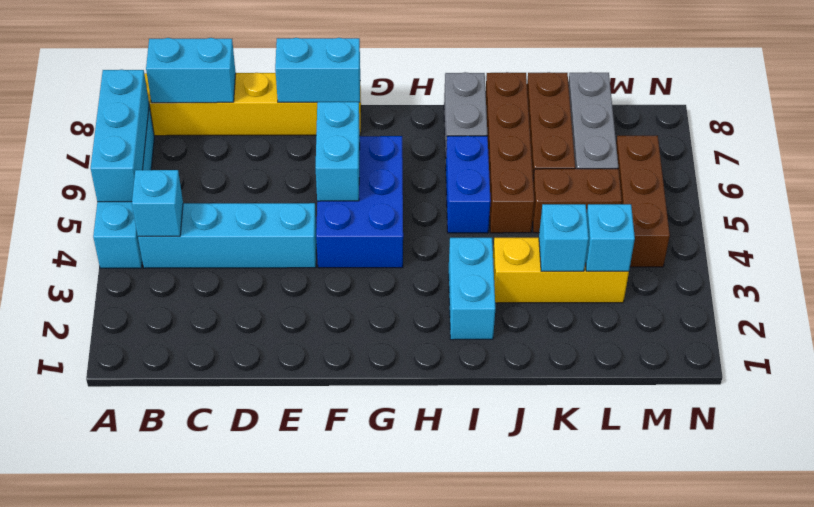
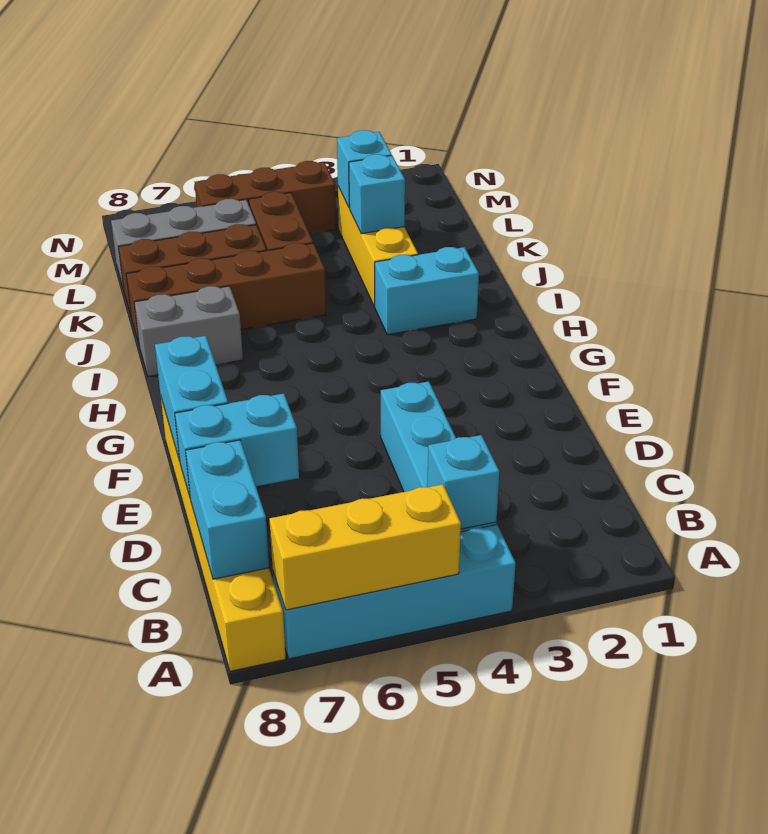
cyan 1x3 brick [91,70,149,202] -> yellow 1x3 brick [269,484,461,610]
blue 2x3 brick [316,136,403,268] -> none
cyan 1x2 brick [316,102,360,201] -> cyan 1x2 brick moved to [175,393,299,497]
blue 1x2 brick [446,136,491,233] -> none

